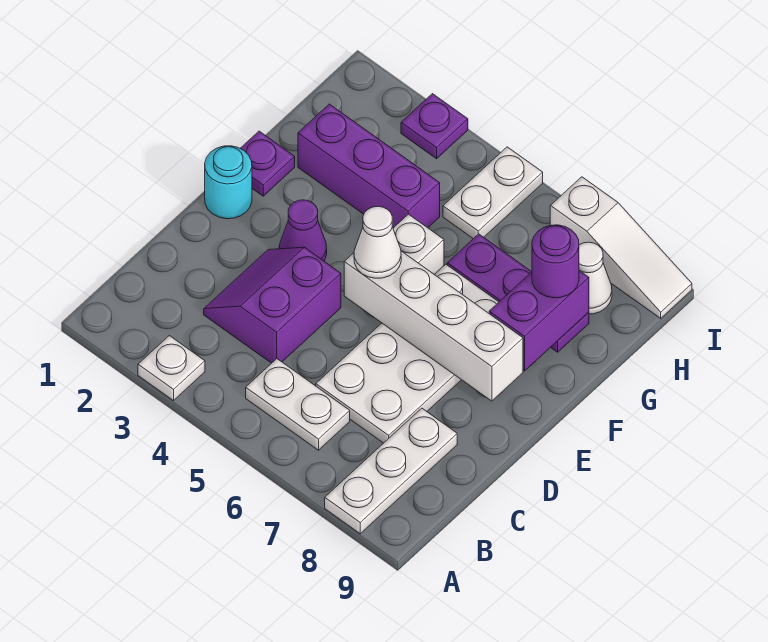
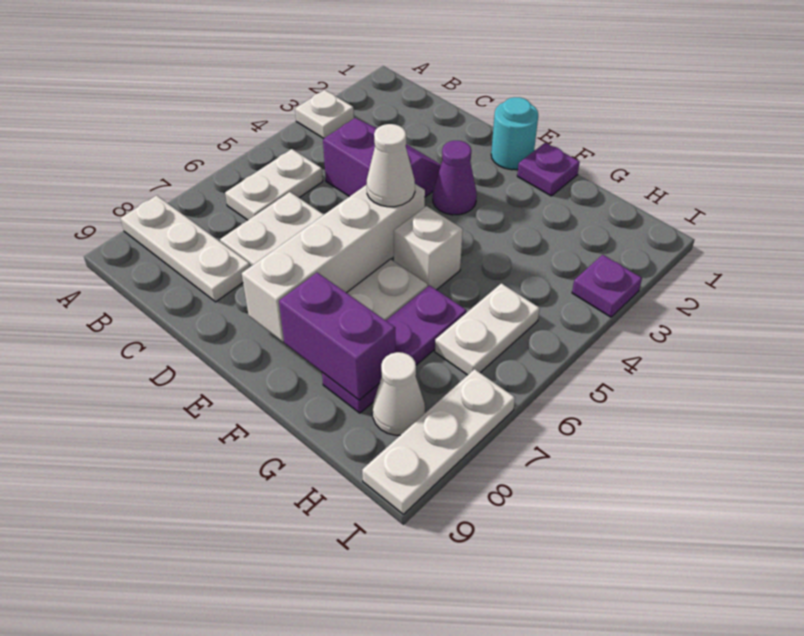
purple 1x3 brick [298,104,440,228] -> none
purple 1x1 round brick [532,225,579,298] -> none
white 1x2 plate [443,147,543,239] -> white 1x2 plate turned to [435,283,540,375]
white 1x3 slope [550,177,692,318] -> white 1x3 plate [362,369,515,514]

